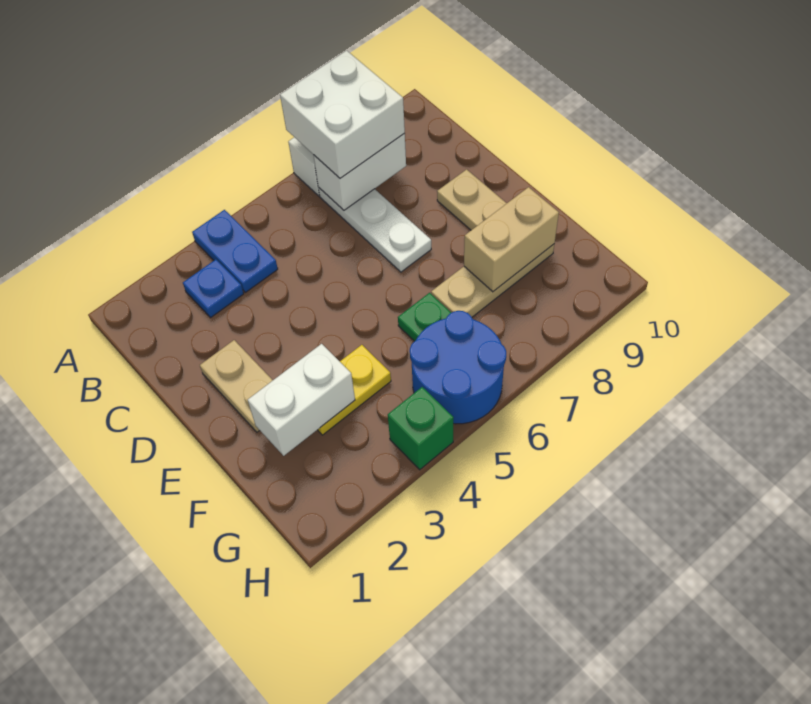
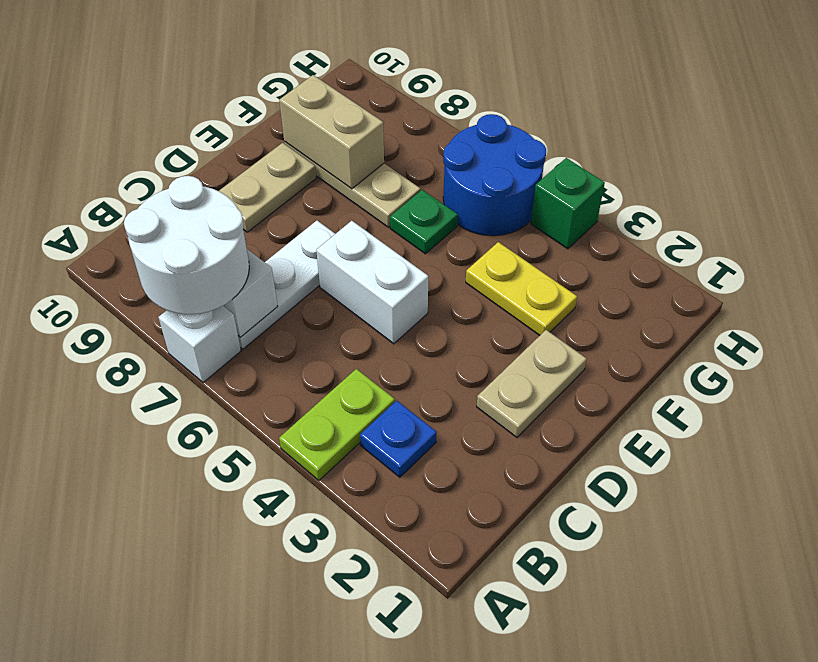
blue 1x2 plate [192,210,278,292] -> lime 1x2 plate [279,369,395,480]
white 2x2 brick [280,51,405,178] -> white 2x2 round brick [124,176,249,314]
white 1x2 brick [248,344,355,456] -> white 1x2 brick moved to [316,221,428,344]

